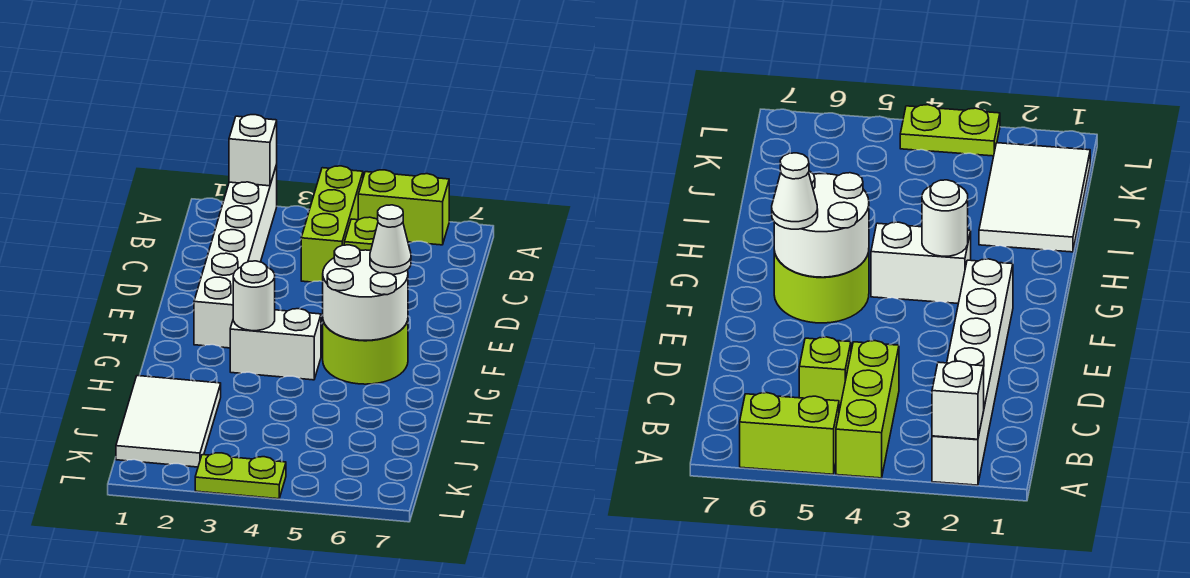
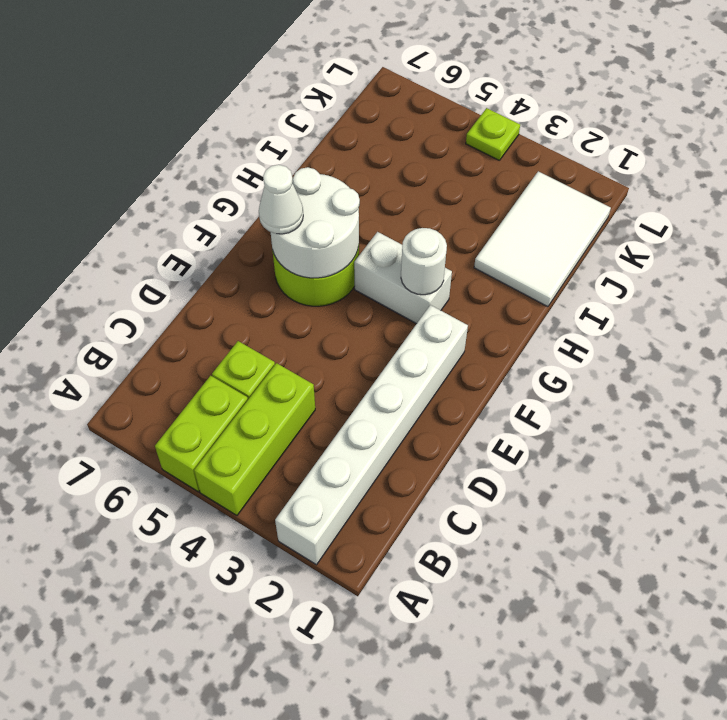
white 1x1 brick [229,115,277,186] -> none
lime 1x2 brick [358,170,449,245] -> lime 1x2 brick turned to [155,376,248,492]
lime 1x2 plate [195,453,286,499] -> lime 1x1 plate [466,108,520,160]

